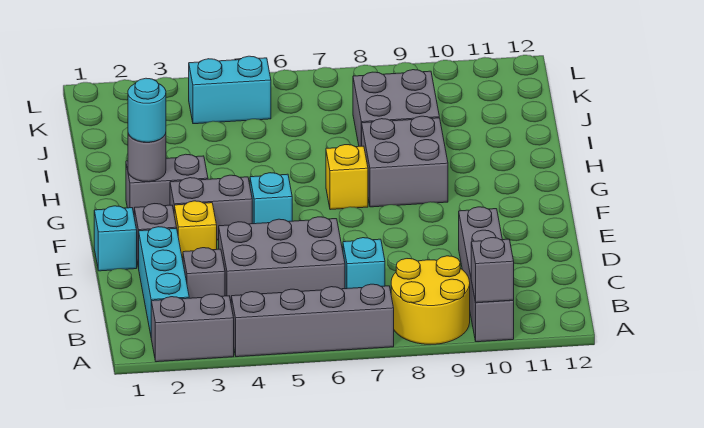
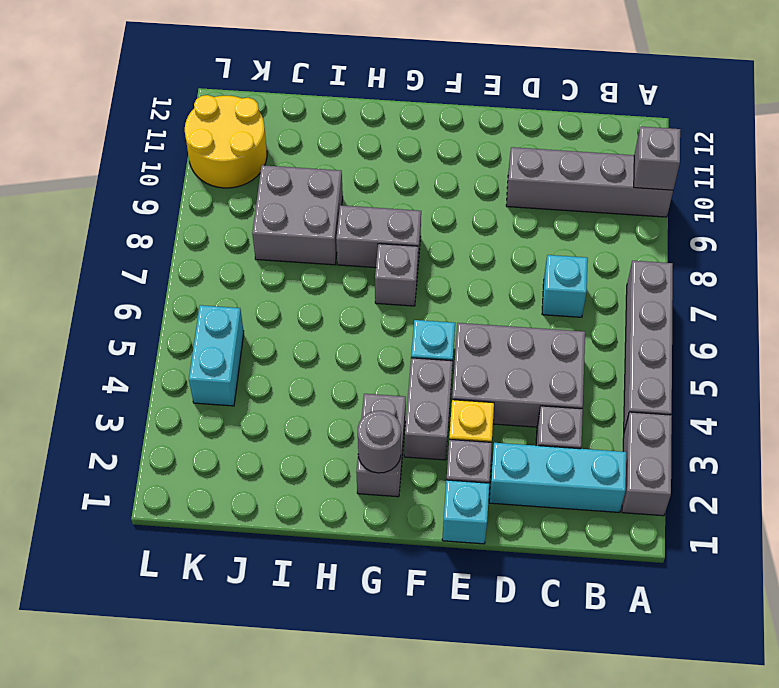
yellow 2x2 round brick [391,256,470,344] -> yellow 2x2 round brick moved to [185,95,267,188]
grey 2x3 brick [219,217,345,301] -> grey 2x3 brick turned to [452,323,585,427]
cyan 1x1 round brick [128,78,166,142] -> none
yellow 1x1 brick [326,145,368,210] -> grey 1x1 brick [375,244,418,306]
grey 2x2 brick [362,116,448,207] -> grey 1x2 brick [336,205,421,268]

